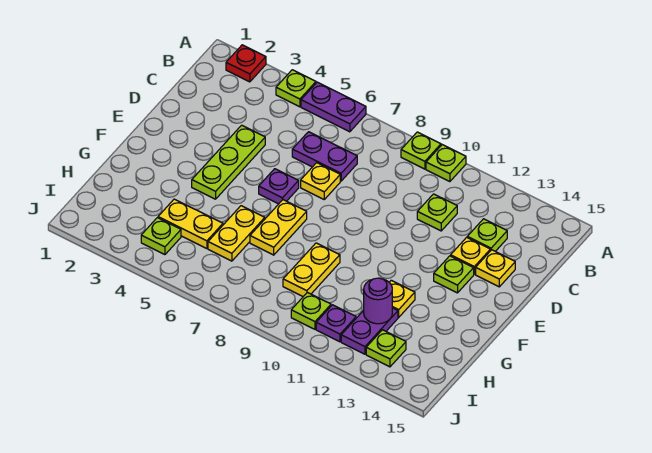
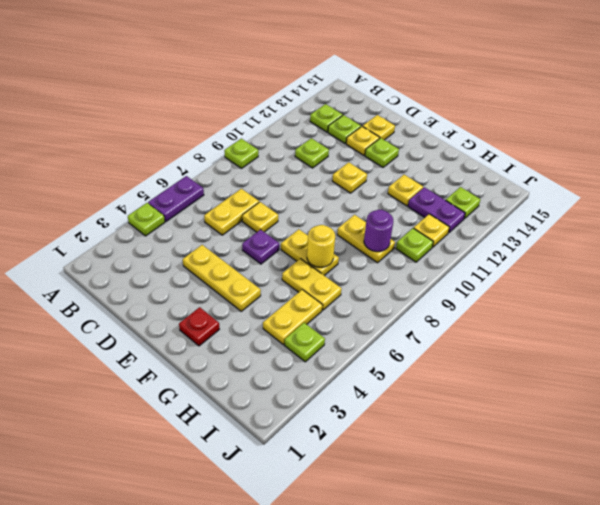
red 1x1 plate [226,45,266,82] -> red 1x1 plate moved to [179,307,219,346]
lime 1x1 plate [426,145,466,182] -> lime 1x1 plate moved to [310,104,343,132]
purple 1x2 plate [292,132,357,181] -> yellow 1x2 plate [204,189,259,235]
lime 1x3 plate [192,125,265,199] -> yellow 1x3 plate [183,245,261,311]
none -> yellow 1x1 plate [332,162,367,193]
none -> yellow 1x1 round brick [307,225,335,267]
purple 1x1 round brick [364,278,392,324] -> purple 1x1 round brick moved to [364,210,393,252]
purple 1x1 plate [316,305,356,342] -> yellow 1x1 plate [414,214,449,247]

